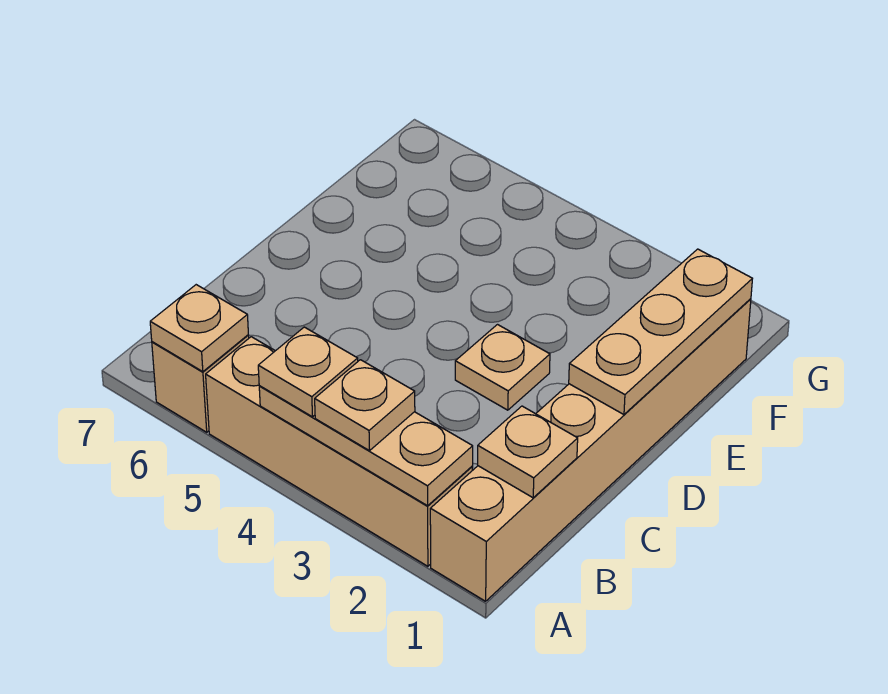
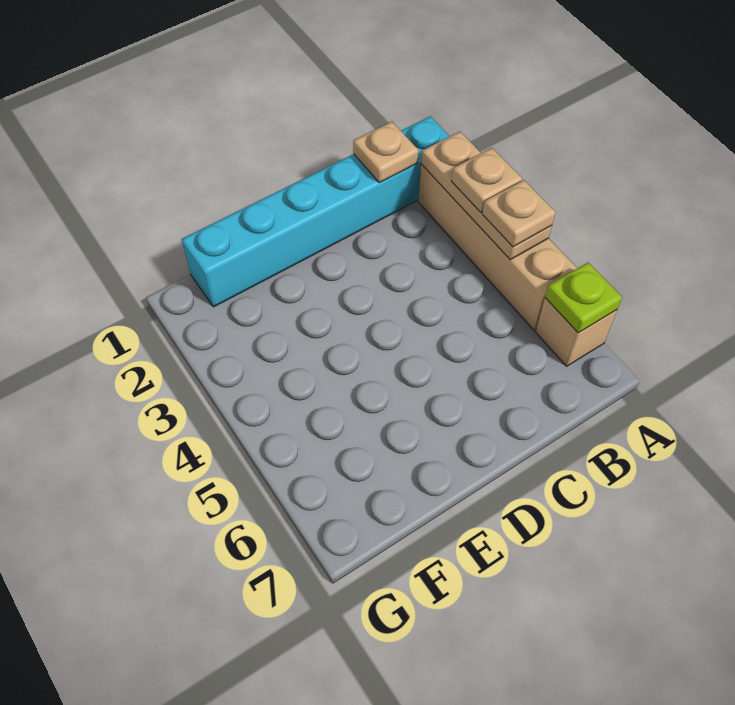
tan 1x6 brick [430,299,751,601] -> cyan 1x6 brick [182,116,450,307]
tan 1x1 plate [150,285,248,372] -> lime 1x1 plate [545,263,622,333]
tan 1x3 plate [569,249,752,415] -> none
tan 1x1 plate [455,325,550,410] -> none

